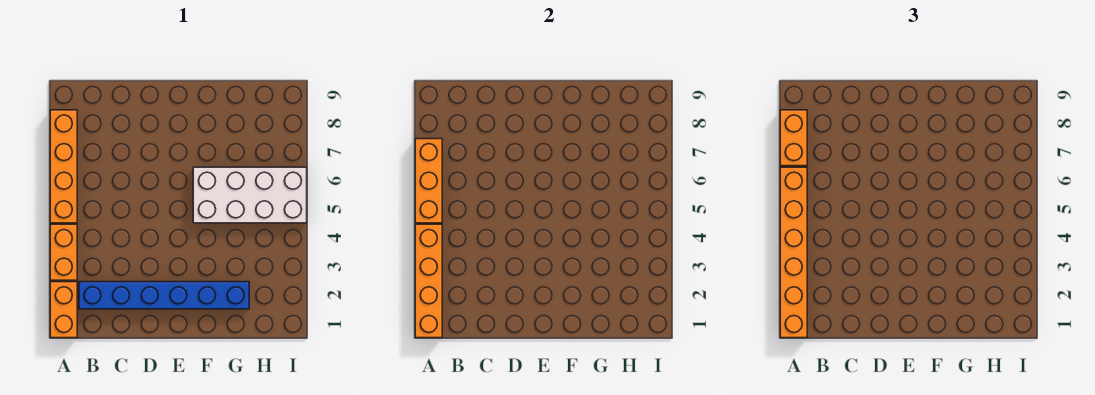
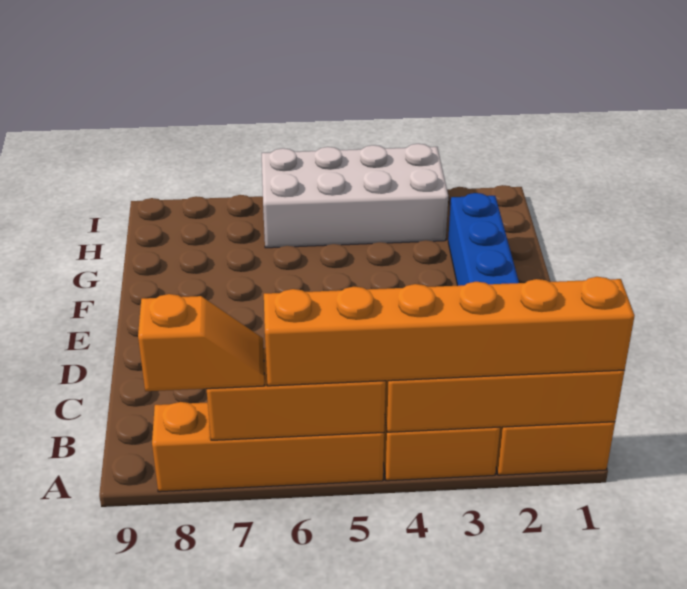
orange 1x2 brick [780,110,807,166] -> orange 1x2 slope [138,294,264,391]
white 2x4 brick [193,167,307,223] -> white 2x4 brick turned to [262,144,448,248]

